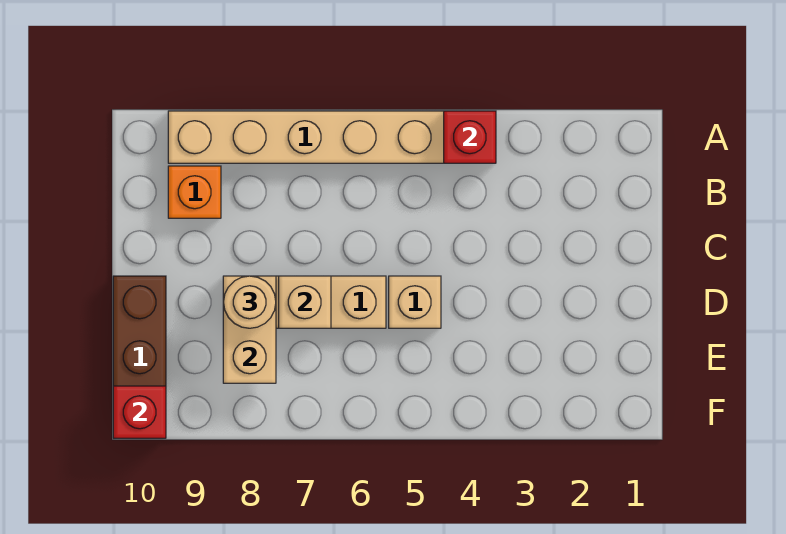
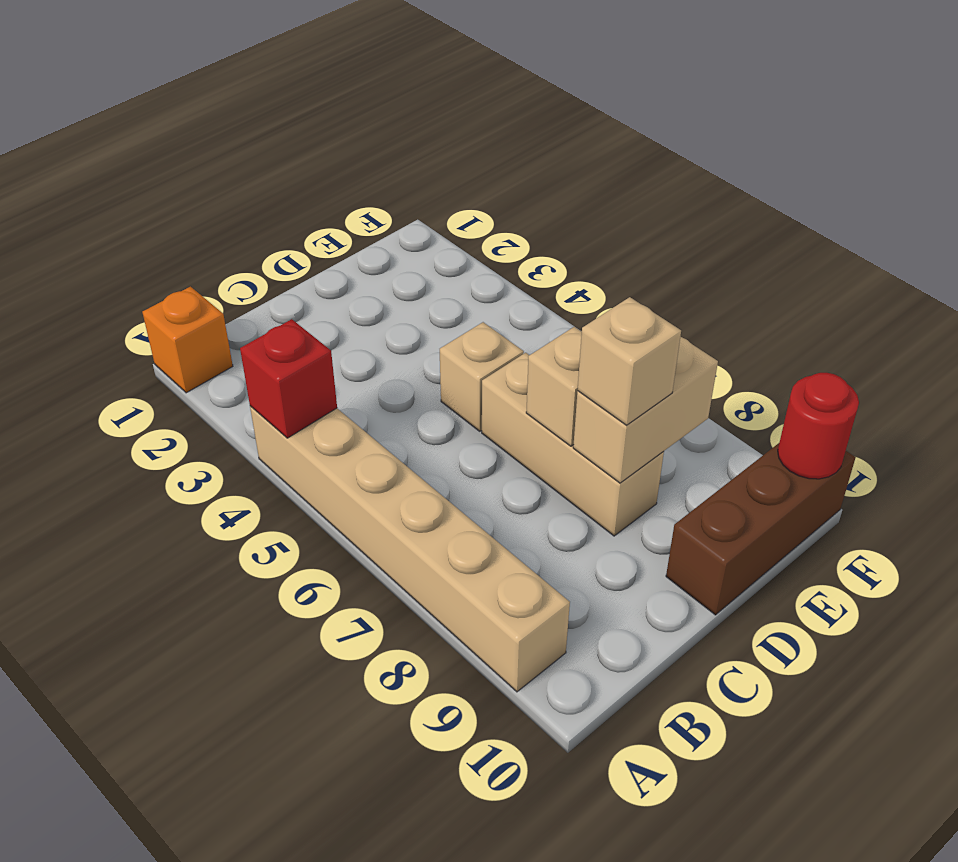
orange 1x1 brick [168,166,221,218] -> orange 1x1 brick moved to [142,287,233,393]
tan 1x1 round brick [224,276,276,328] -> tan 1x1 brick [578,297,681,425]
red 1x1 brick [113,386,166,438] -> red 1x1 round brick [778,373,859,479]

